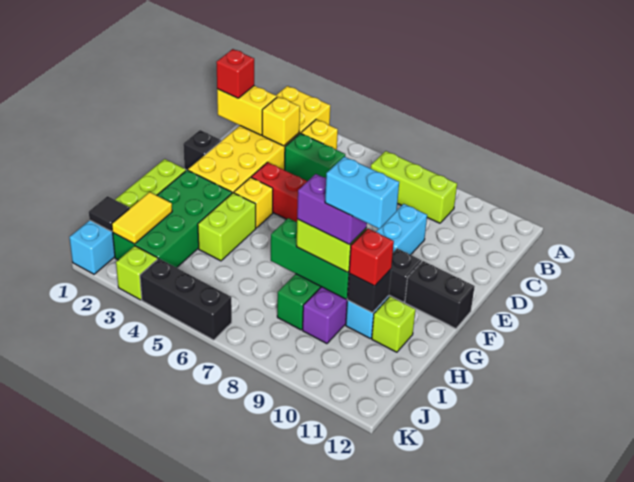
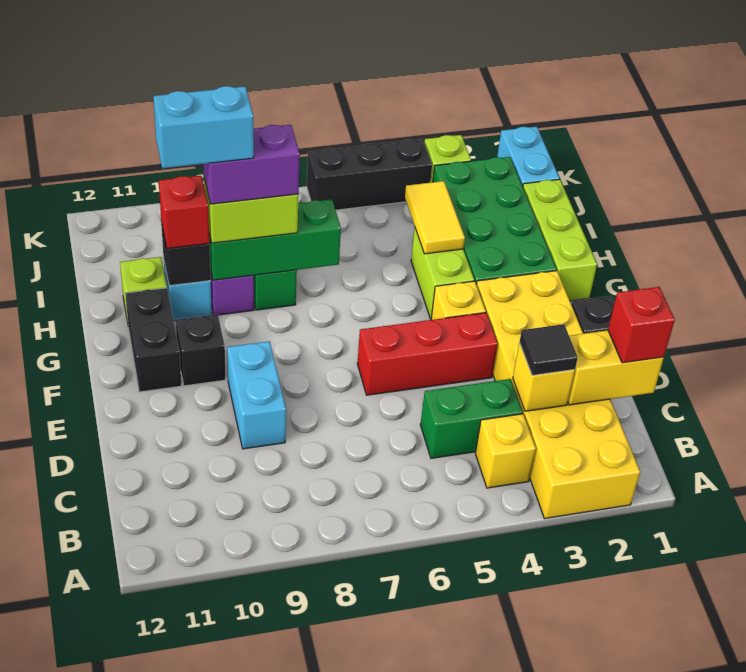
lime 1x3 brick [371,151,457,223] -> none
black 1x2 brick [405,261,475,329] -> black 1x2 brick turned to [125,288,181,392]
yellow 1x2 tile [112,192,172,244] -> yellow 1x2 tile moved to [405,181,465,254]
black 1x1 tile [89,196,129,232] -> black 1x1 tile moved to [519,324,578,375]

